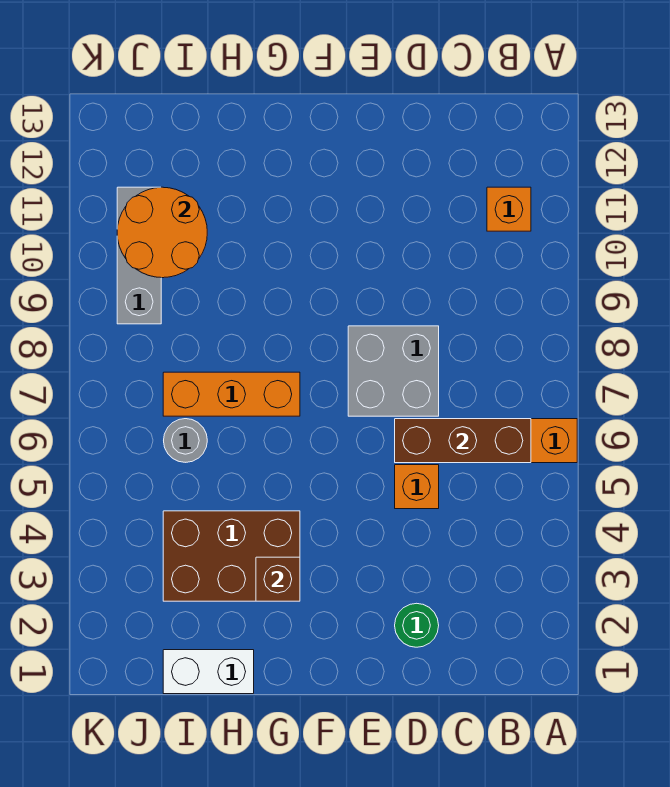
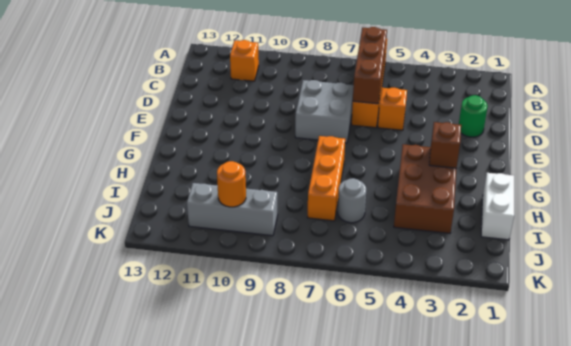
orange 2x2 round brick [117,187,207,278] -> orange 1x1 round brick [217,161,246,207]

